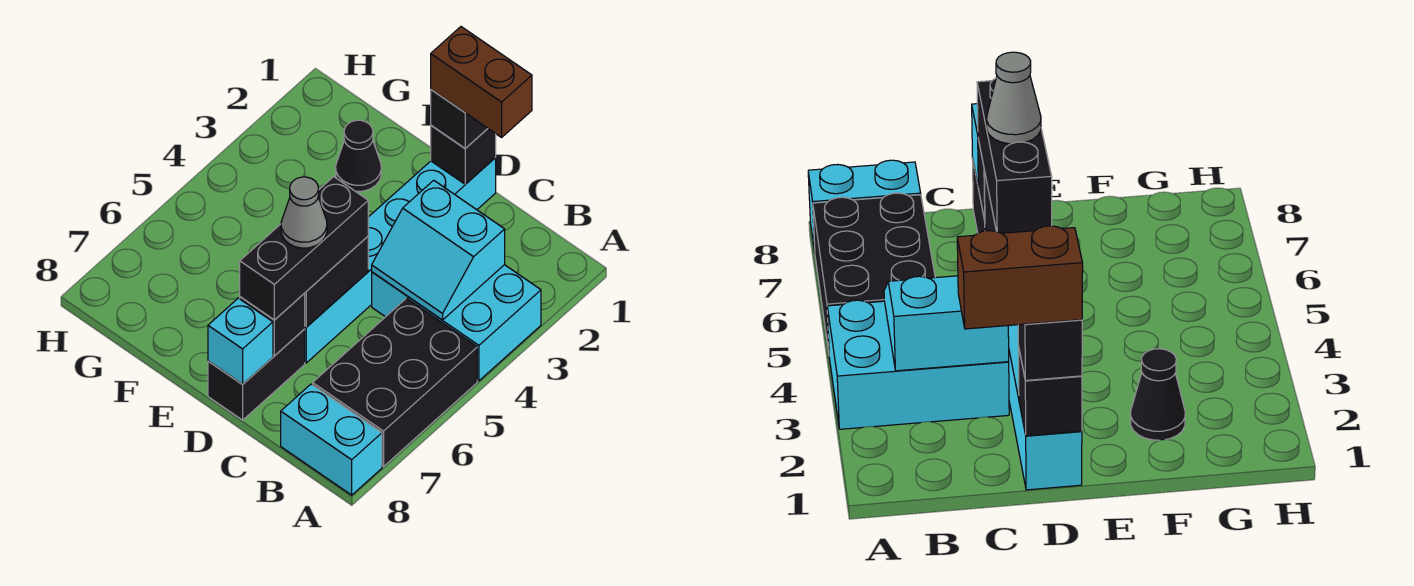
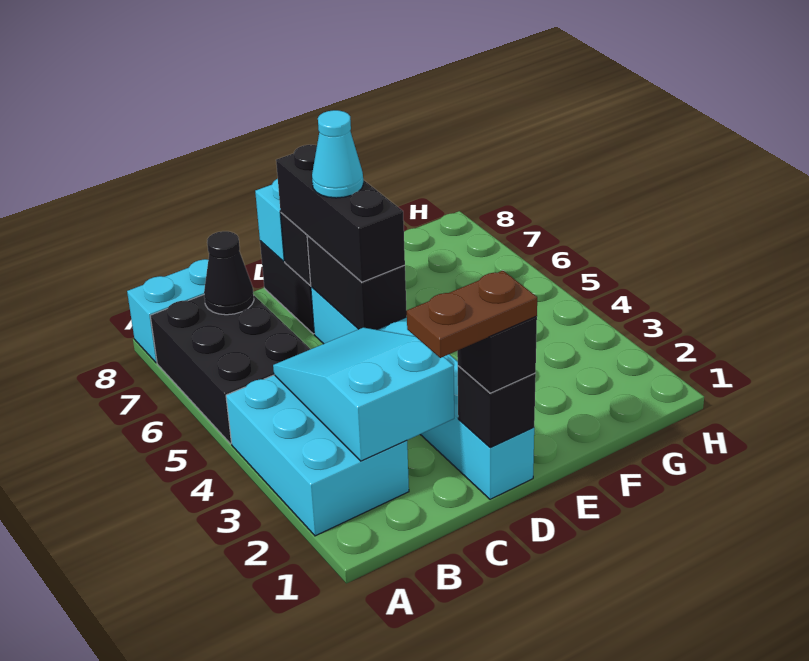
cyan 2x3 brick [372,265,541,381] -> cyan 2x3 brick turned to [226,375,409,536]
cyan 2x2 slope [372,180,505,320] -> cyan 2x3 slope [273,327,454,461]
brown 1x2 brick [431,27,532,137] -> brown 1x2 plate [407,270,537,358]
grey 1x1 cone [281,177,327,248] -> cyan 1x1 cone [312,110,363,198]
black 1x1 cone [336,120,381,191] -> black 1x1 cone moved to [204,231,254,315]

